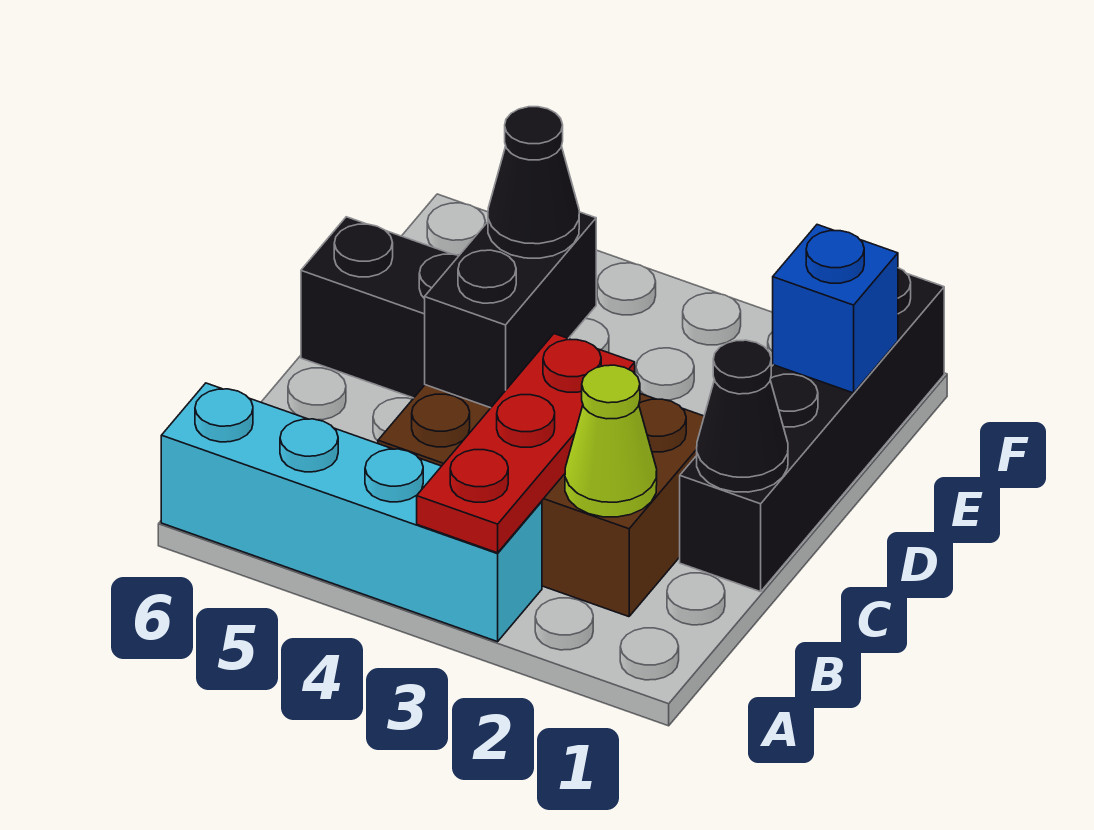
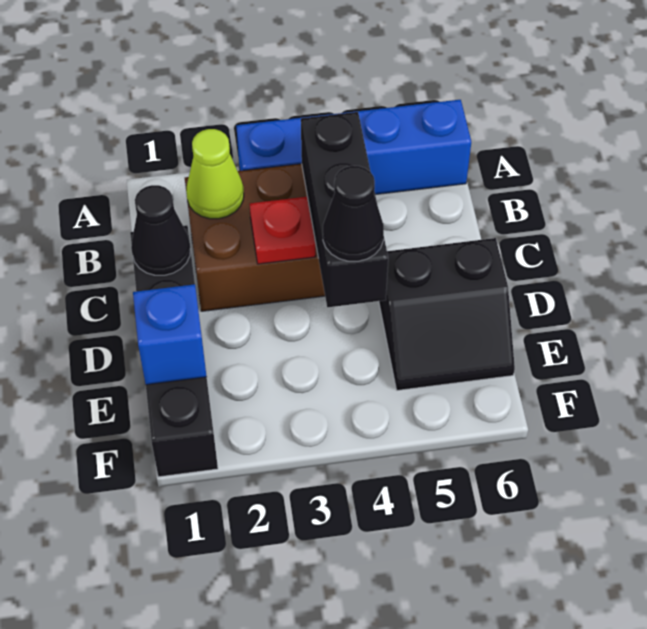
cyan 1x4 brick [161,383,542,642] -> blue 1x4 brick [236,100,471,195]
red 1x3 plate [417,334,635,553] -> red 1x1 plate [250,197,315,264]
black 1x2 brick [425,212,596,408] -> black 1x3 brick [301,112,388,307]

